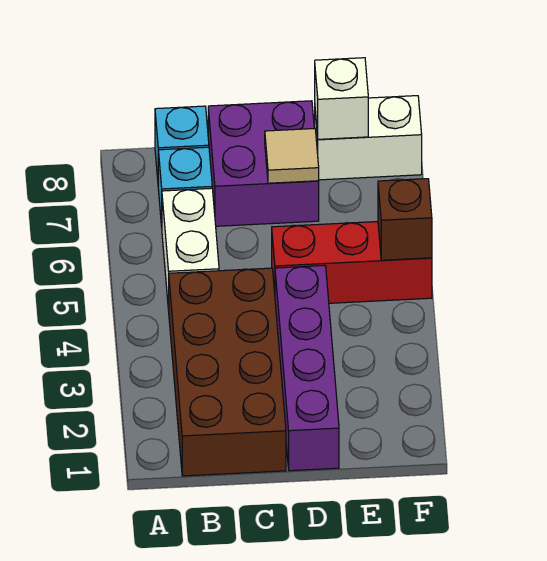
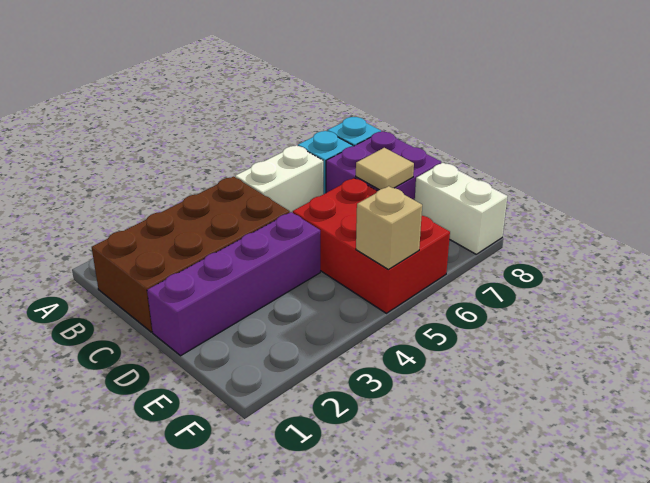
red 1x3 brick [272,222,432,303] -> red 2x3 brick [293,178,450,313]
white 1x1 brick [315,58,368,139] -> none
brown 1x1 brick [378,179,432,260] -> tan 1x1 brick [356,186,422,269]

